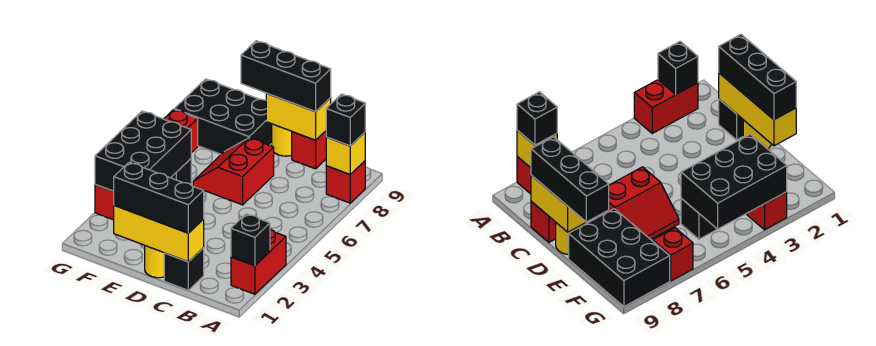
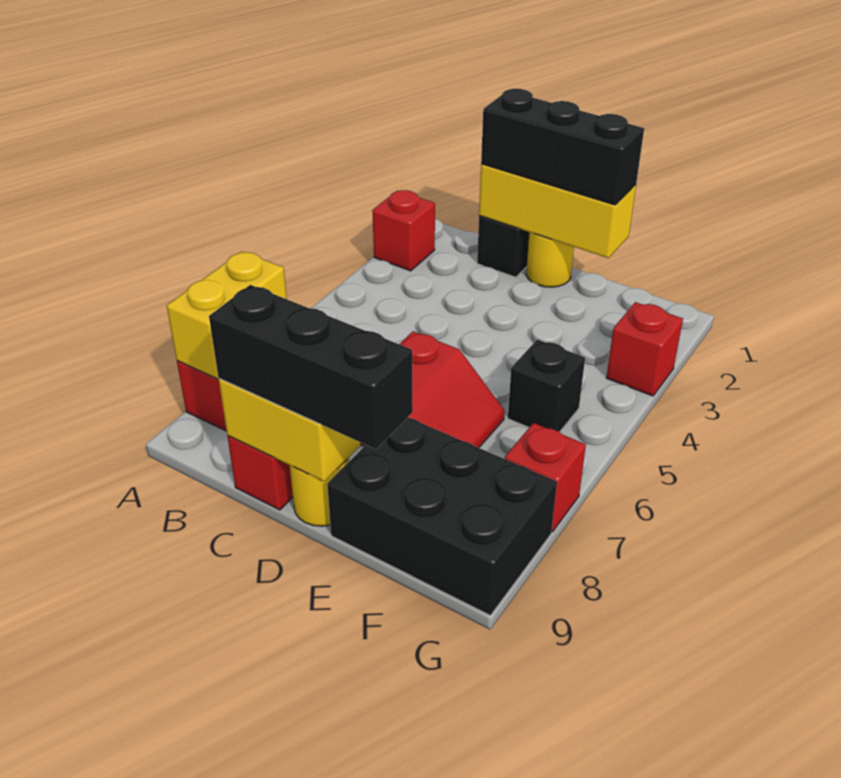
red 1x2 brick [231,229,286,294] -> red 1x1 brick [372,190,435,271]
black 1x1 brick [231,214,270,266] -> none
yellow 1x1 brick [326,132,365,174] -> yellow 1x2 brick [167,251,287,379]
black 1x1 brick [326,94,365,146] -> none
black 2x3 brick [95,111,191,191] -> none

